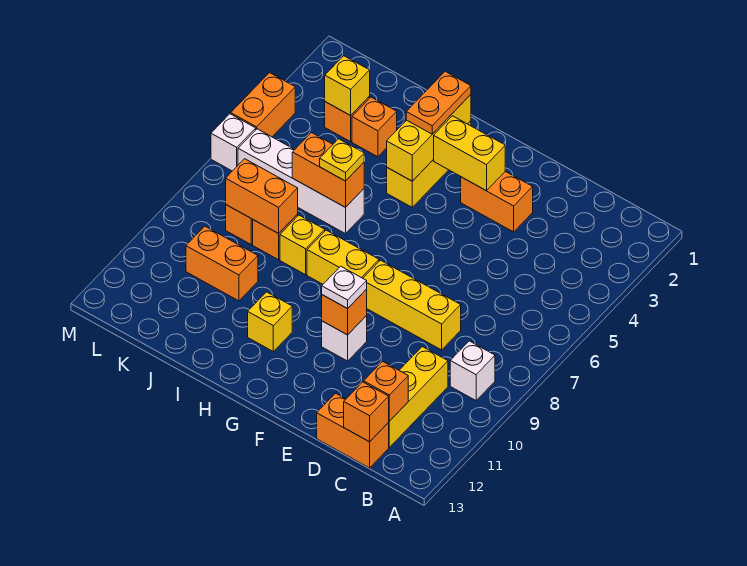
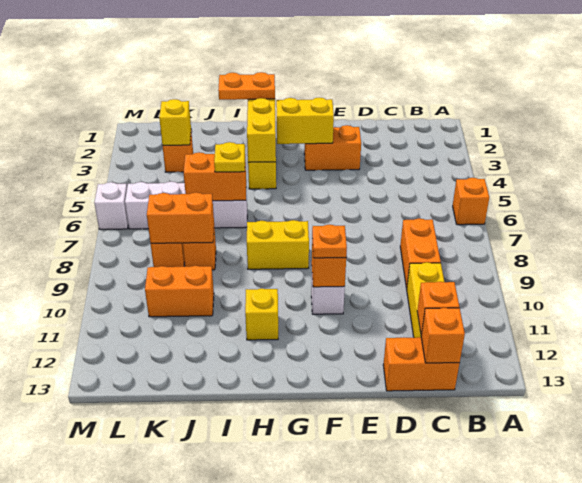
white 1x1 brick [450,341,495,401] -> none
yellow 1x3 brick [363,260,461,350] -> none
white 1x1 plate [322,266,367,309] -> orange 1x1 plate [312,225,347,258]
orange 1x2 plate [406,72,471,134] -> orange 1x2 plate turned to [218,72,275,100]
yellow 1x1 brick [280,215,325,275] -> none
orange 1x1 brick [352,97,397,157] -> orange 1x1 brick moved to [453,178,489,225]
orange 1x2 brick [231,73,295,137] -> orange 1x2 brick moved to [400,218,441,289]

